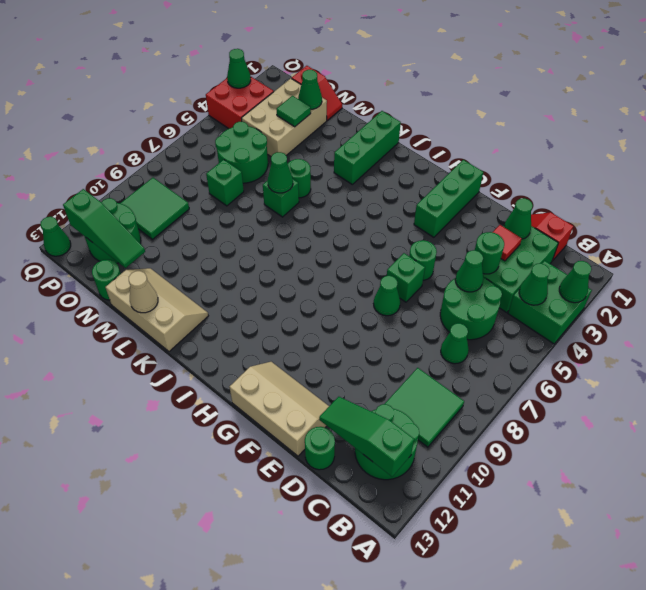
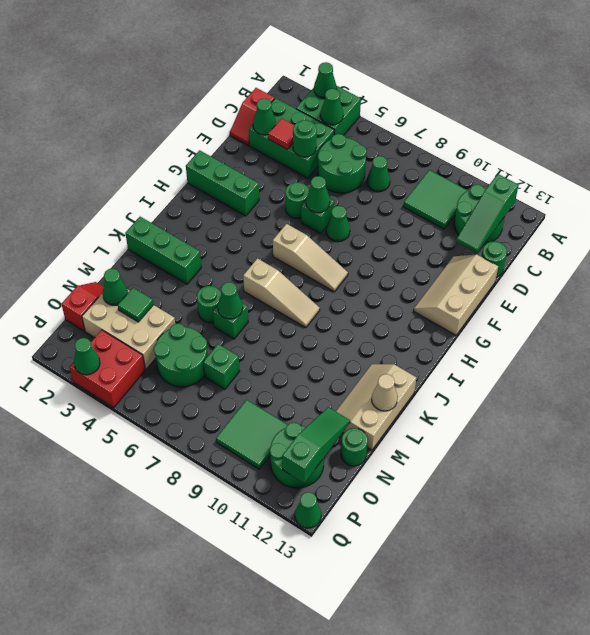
green 1x1 cone [455,250,483,292] -> green 1x1 cone moved to [306,176,330,213]
none -> tan 1x3 slope [273,224,348,292]
none -> tan 1x3 slope [243,259,320,328]

